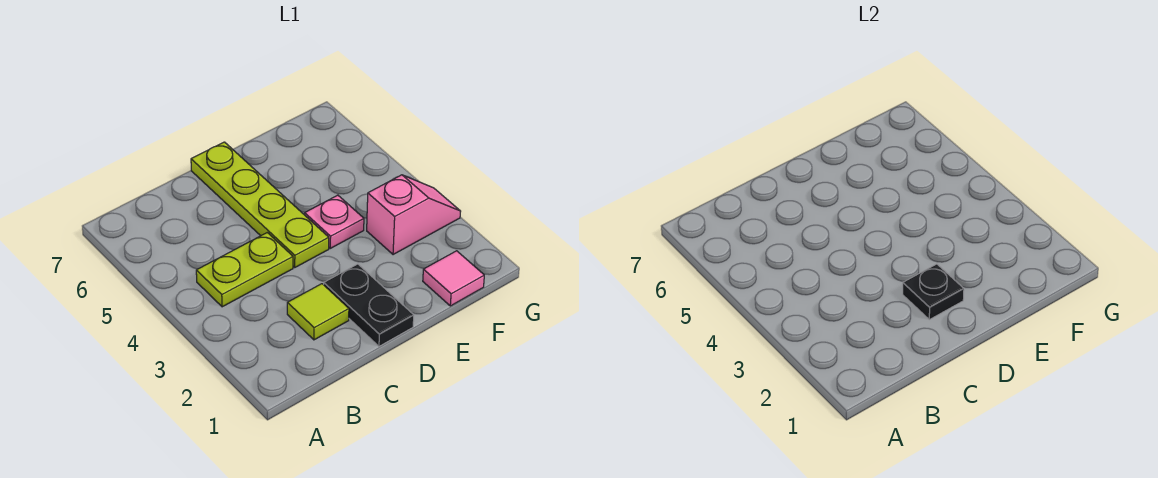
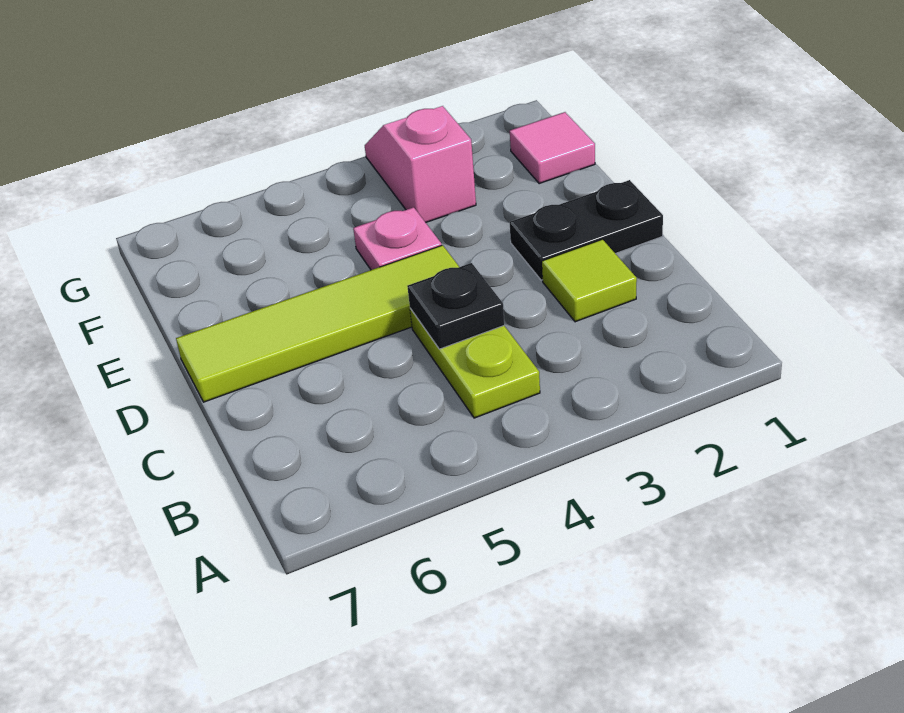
black 1x1 plate [903,264,964,320] -> black 1x1 plate moved to [407,263,504,349]
lime 1x4 plate [191,142,329,267] -> lime 1x4 tile [176,245,459,402]

